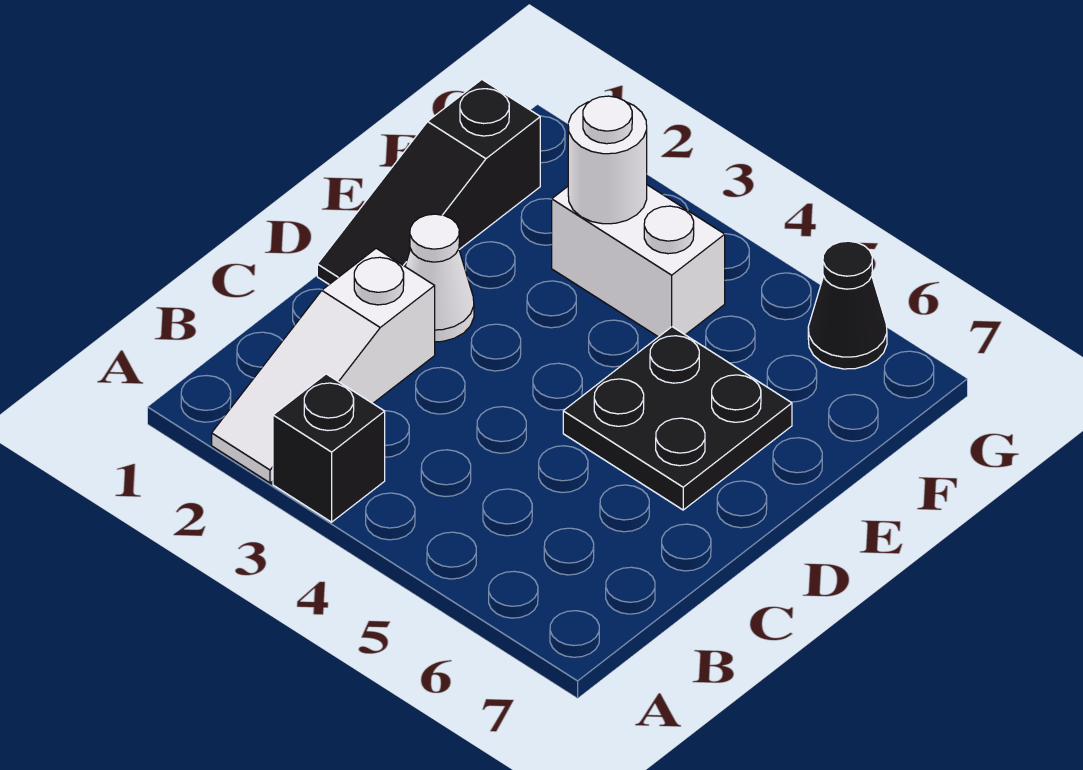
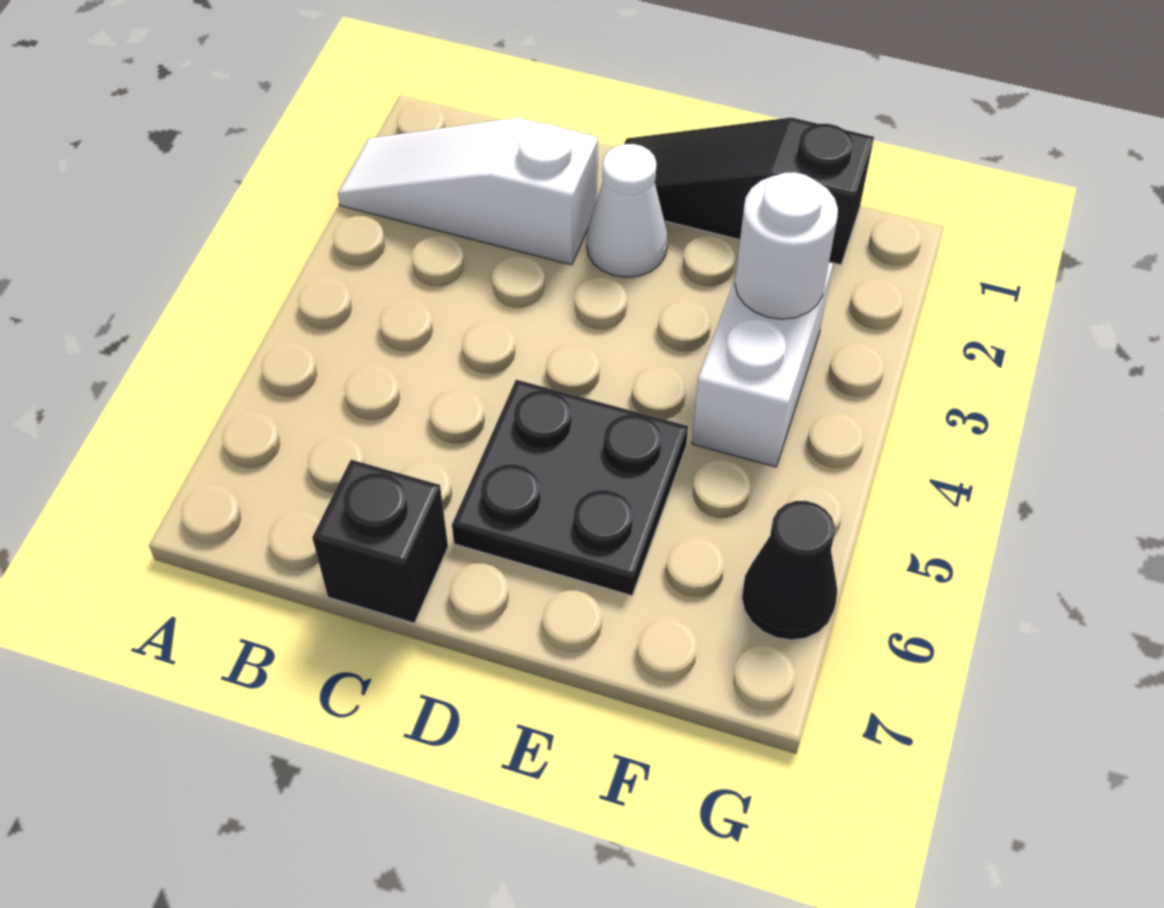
black 1x1 brick [273,374,385,522] -> black 1x1 brick moved to [312,460,448,623]

